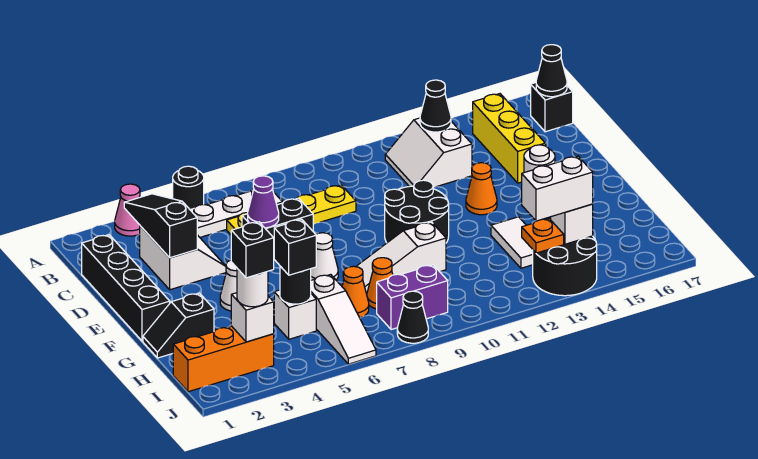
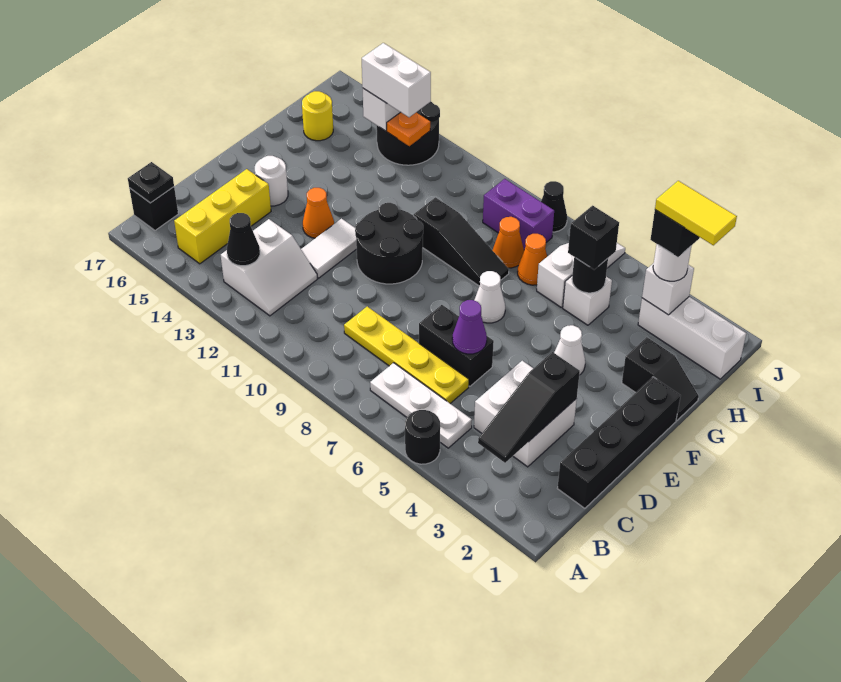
pink 1x1 cone [115,184,140,236] -> none
black 1x1 cone [536,45,567,97] -> black 1x1 plate [128,162,174,203]
white 2x2 slope [140,226,226,290] -> white 2x2 brick [474,361,577,467]
white 1x3 slope [356,222,446,294] -> black 1x3 slope [414,197,509,286]
white 1x2 tile [491,217,533,268] -> white 1x2 tile moved to [301,219,357,278]
none -> yellow 1x1 round brick [302,91,333,141]
orange 1x3 brick [173,326,274,392] -> white 1x3 brick [638,297,746,379]
none -> yellow 1x2 tile [655,181,737,245]

